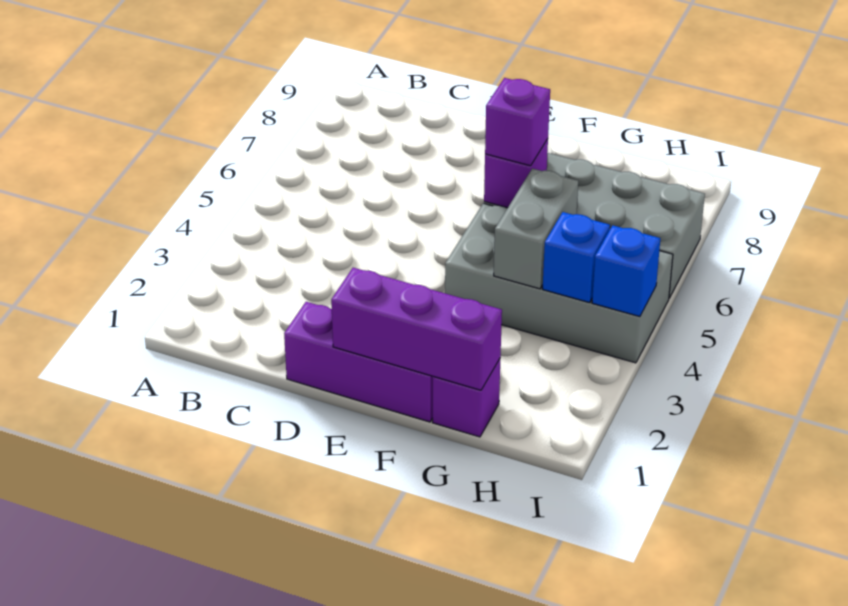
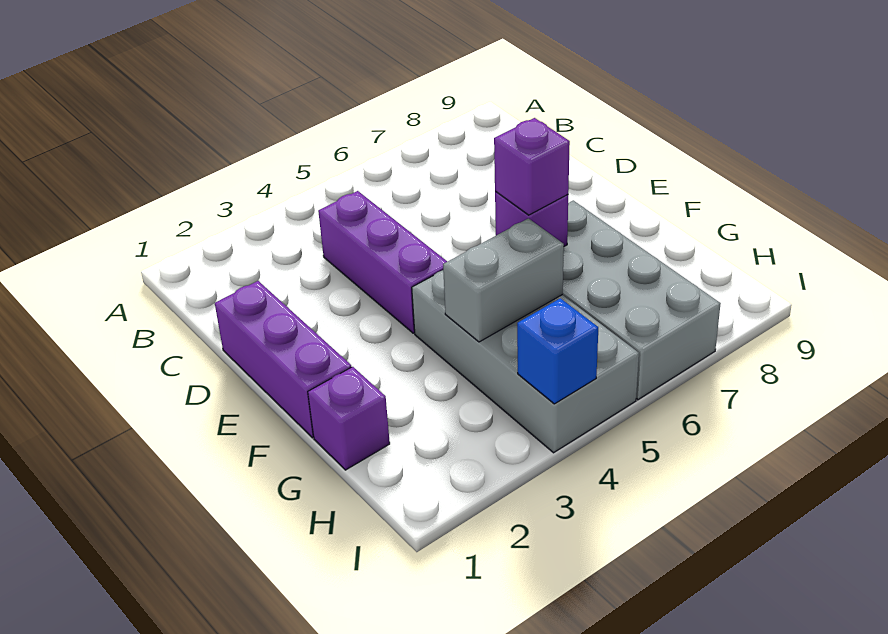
purple 1x3 brick [331,268,502,390] -> purple 1x3 brick moved to [318,191,447,333]
blue 1x1 brick [543,212,610,303] -> none

